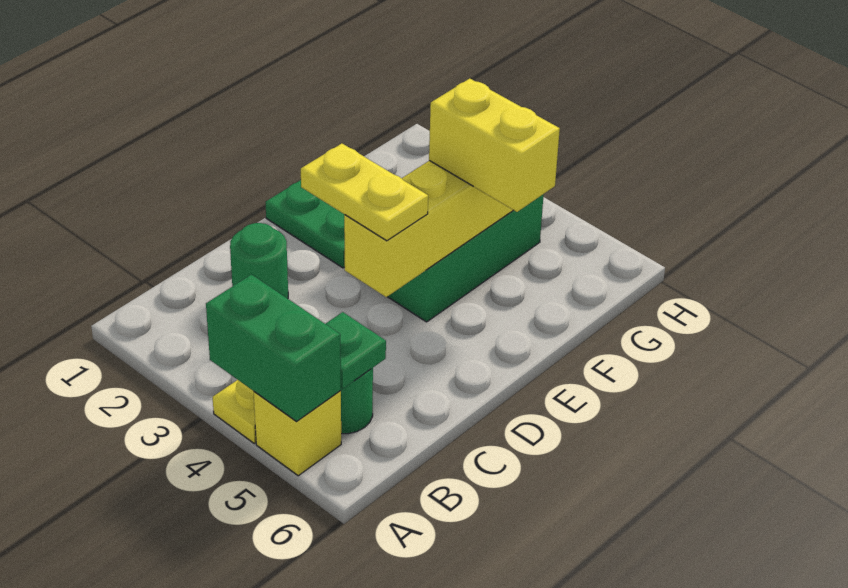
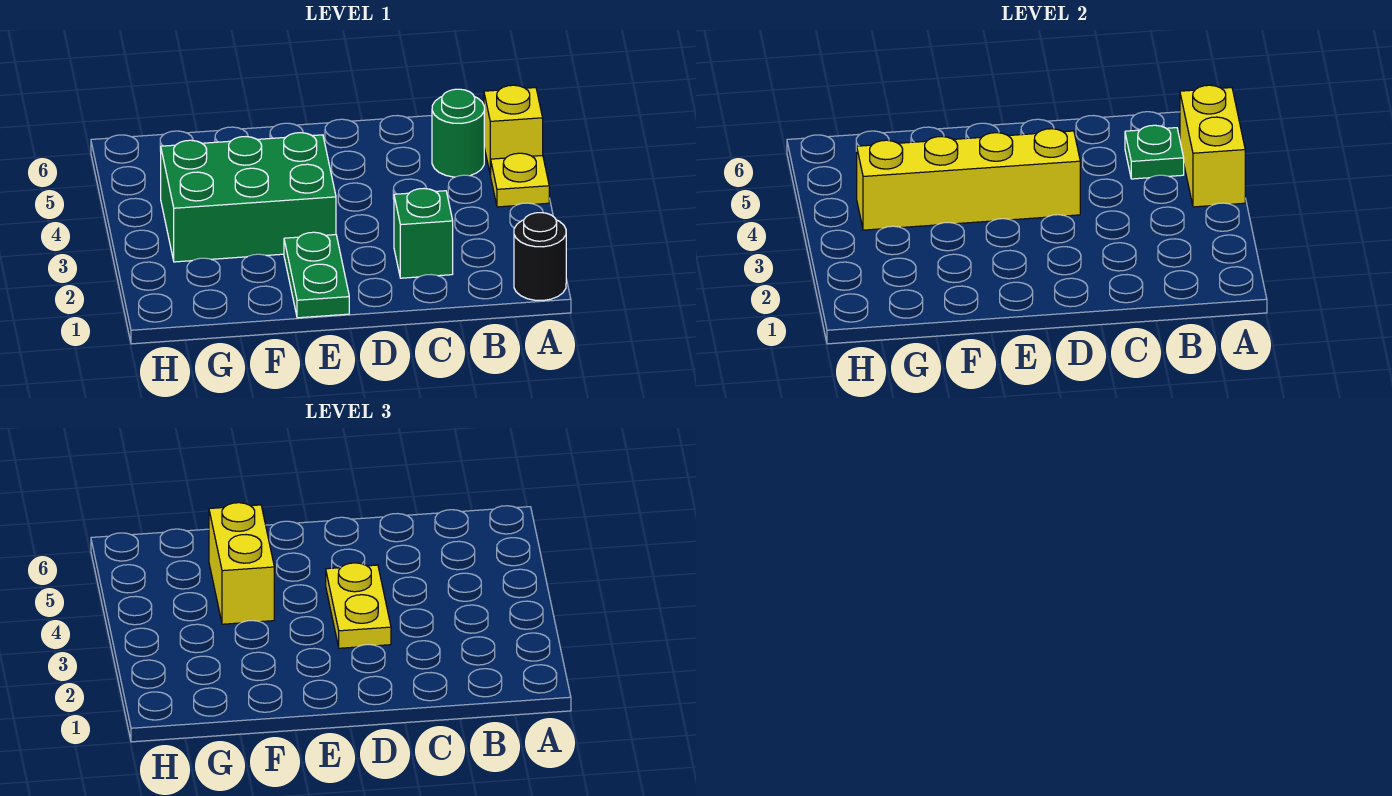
none -> black 1x1 round brick [514,213,566,300]
green 1x2 brick [206,274,341,421] -> yellow 1x2 brick [1180,85,1245,207]
green 1x1 round brick [230,223,288,299] -> green 1x1 brick [394,189,453,278]

